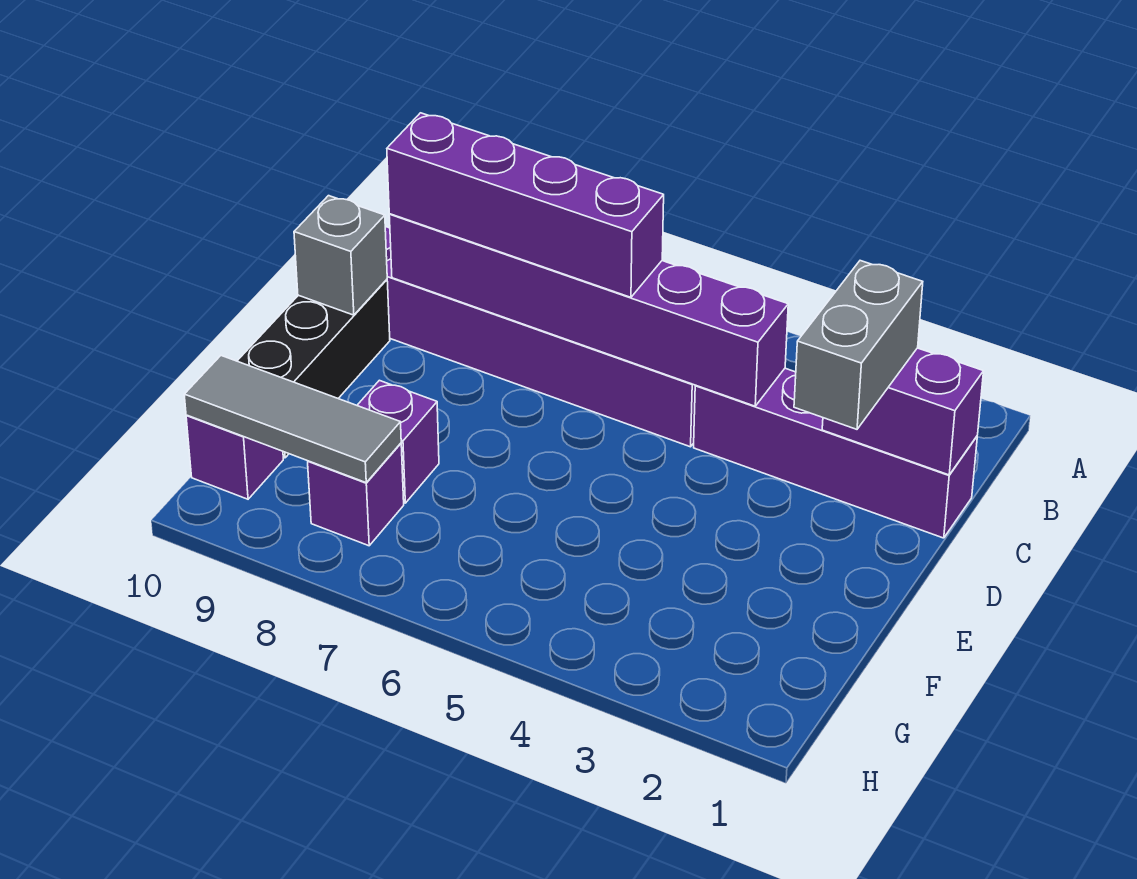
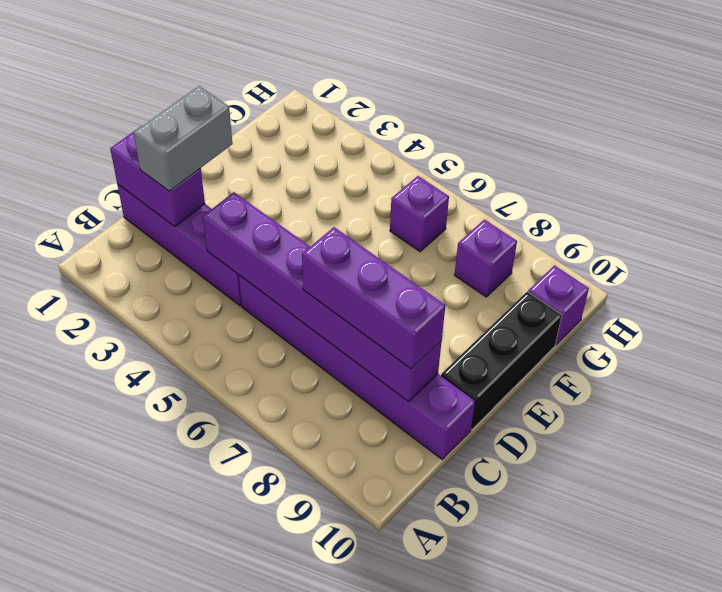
purple 1x4 brick [387,113,664,297] -> purple 1x3 brick [302,227,445,369]
grey 1x1 brick [294,196,387,315] -> none
purple 1x1 brick [357,380,439,503] -> purple 1x1 brick moved to [390,176,449,252]
grey 1x3 tile [184,356,401,483] -> none

